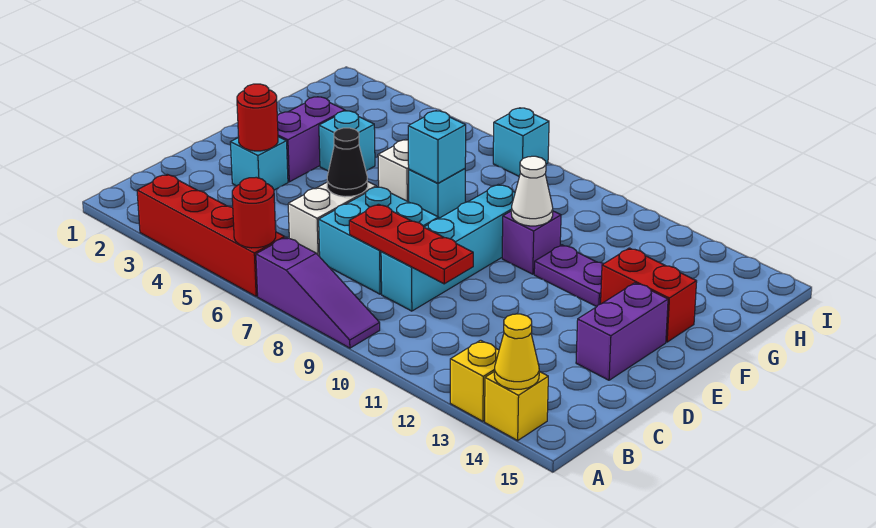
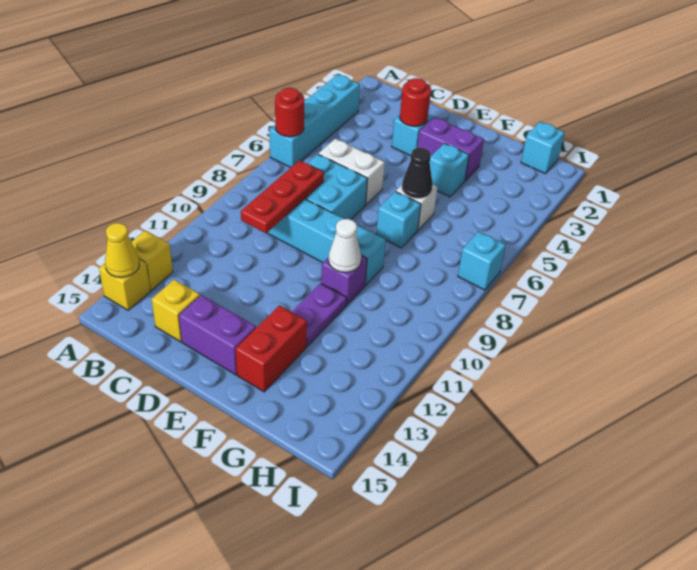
red 1x4 brick [137,174,285,296] -> cyan 1x4 brick [270,74,360,167]
purple 1x3 slope [256,237,380,348] -> none
none -> yellow 1x1 brick [151,280,200,342]
black 1x1 cone [327,128,368,197] -> black 1x1 cone moved to [402,148,433,198]
cyan 1x1 brick [408,111,466,183] -> cyan 1x1 brick moved to [521,122,565,174]

